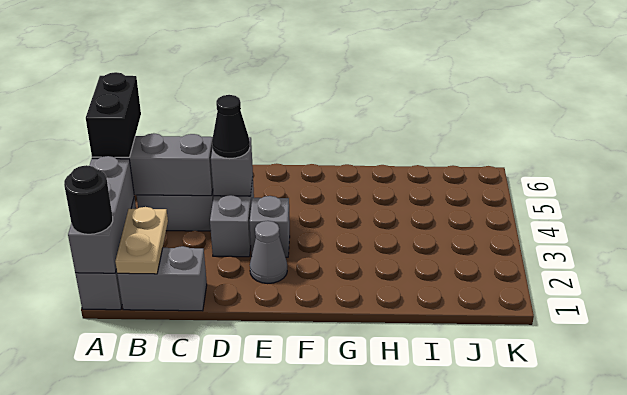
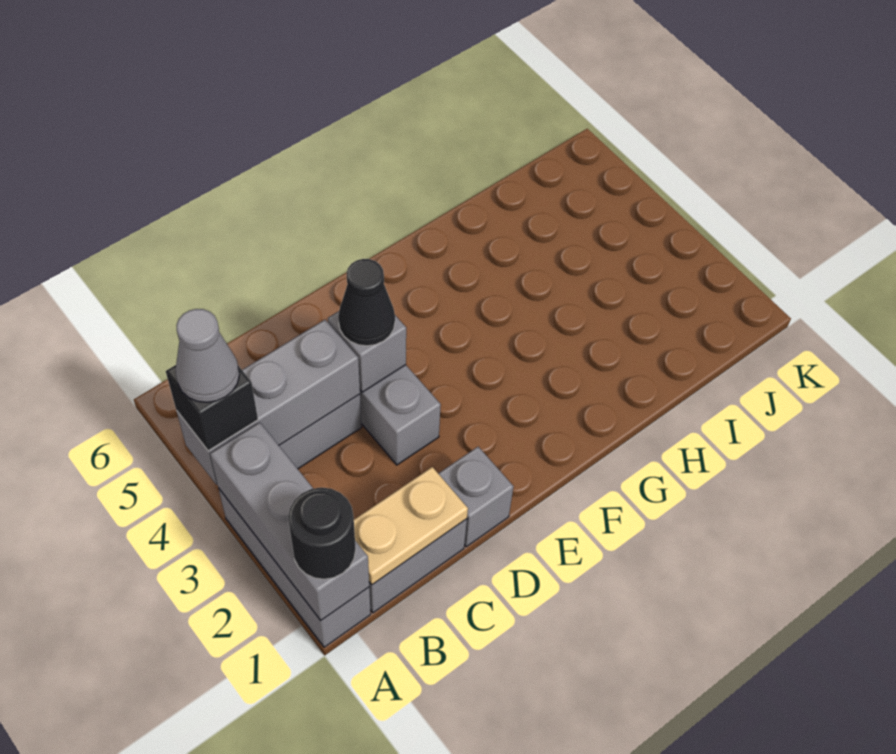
black 1x2 brick [86,72,141,157] -> black 1x1 brick [166,365,258,451]
tan 1x2 plate [115,207,168,274] -> tan 1x2 plate turned to [354,467,468,585]
grey 1x1 cone [250,221,287,284] -> grey 1x1 cone moved to [176,309,239,402]
grey 1x1 brick [250,196,290,257] -> grey 1x1 brick moved to [438,447,513,547]

